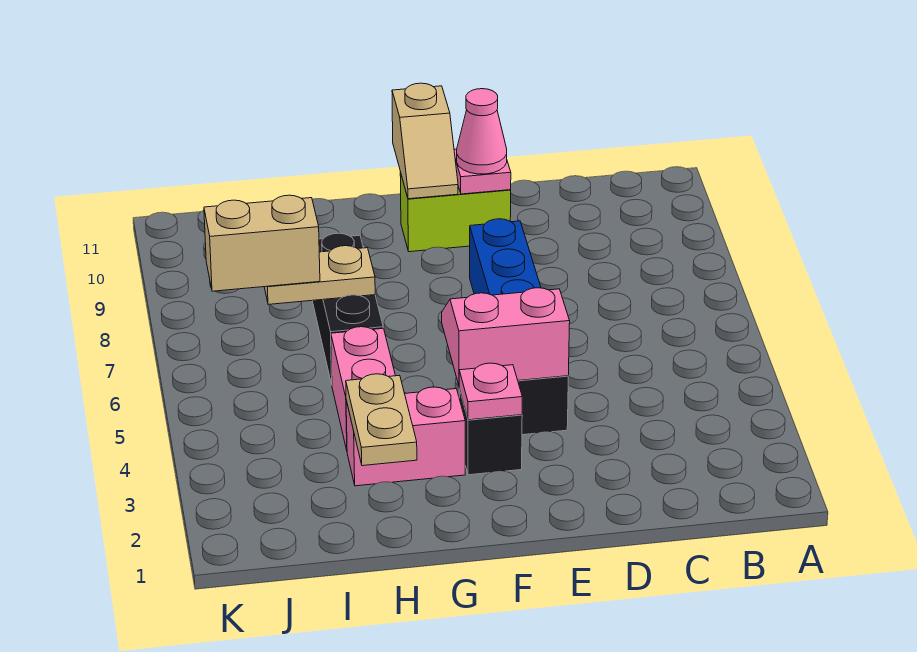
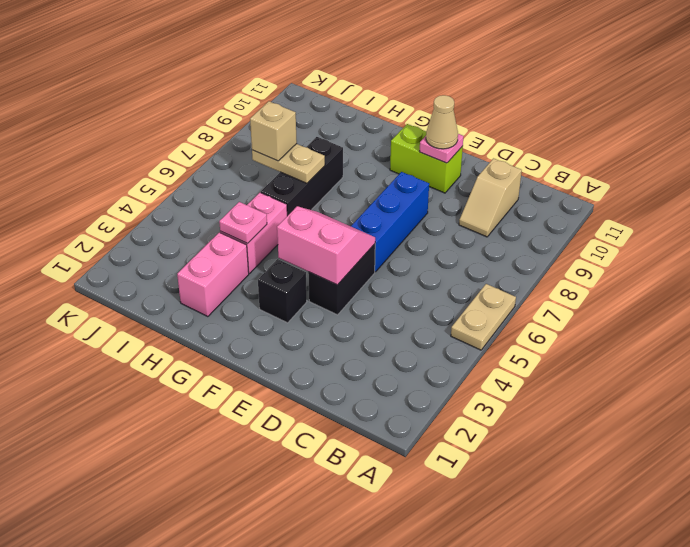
pink 1x1 cone [457,89,507,174] -> tan 1x1 cone [426,95,458,149]
pink 1x1 plate [459,363,522,420] -> pink 1x1 plate moved to [219,202,267,244]
tan 1x2 slope [392,83,458,199] -> tan 1x2 slope moved to [459,159,522,237]
pink 1x2 brick [346,387,465,486] -> pink 1x2 brick turned to [177,232,249,317]
tan 1x2 plate [346,374,417,466] -> tan 1x2 plate moved to [451,284,516,350]
tan 1x2 brick [204,195,320,291] -> tan 1x1 brick [250,101,297,161]

